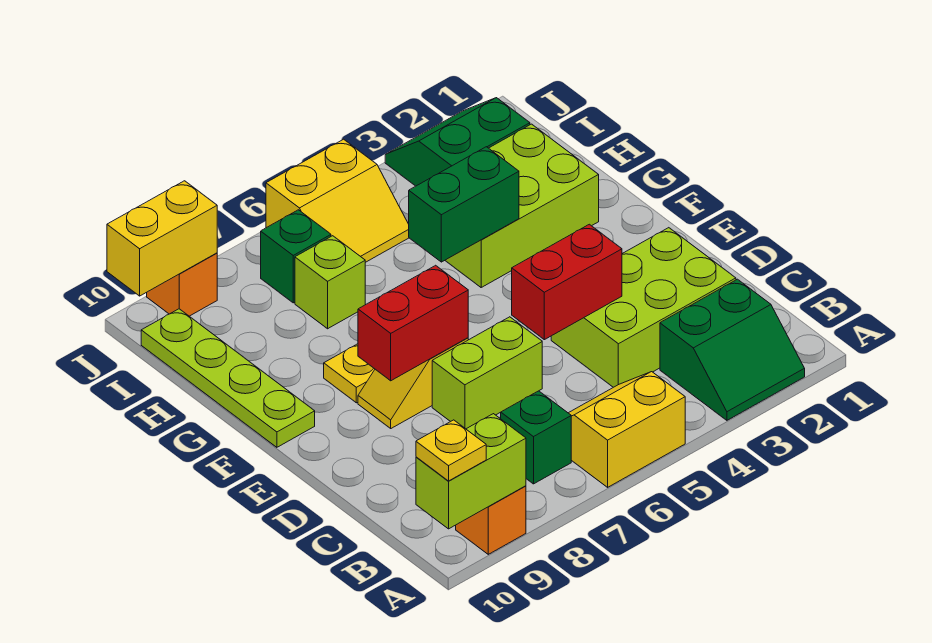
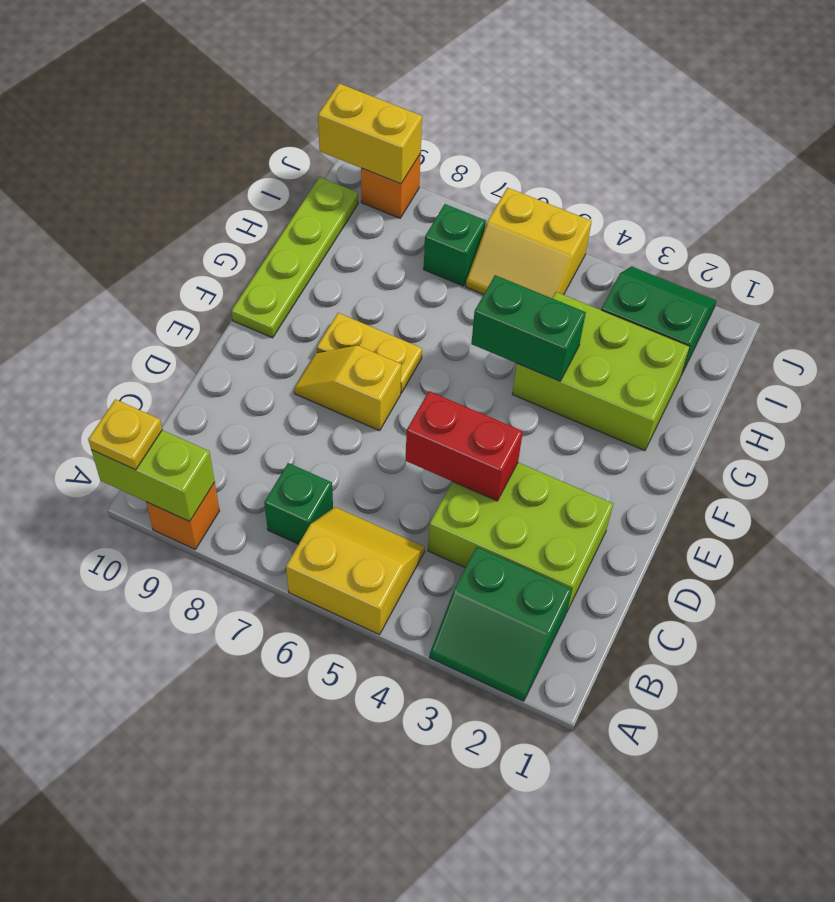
lime 1x2 brick [432,317,542,429] -> none
red 1x2 brick [358,265,468,381] -> none
lime 1x1 brick [295,236,365,329] -> none

